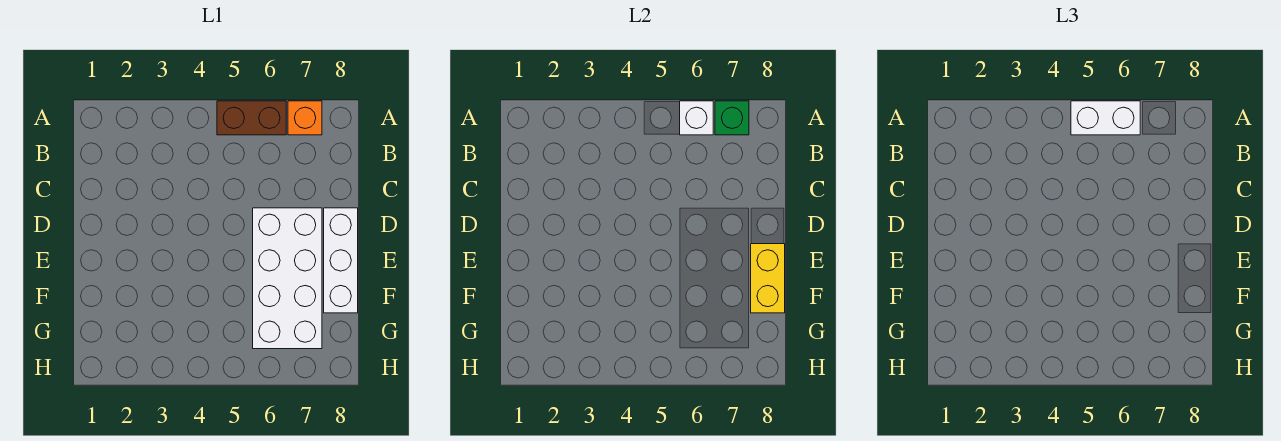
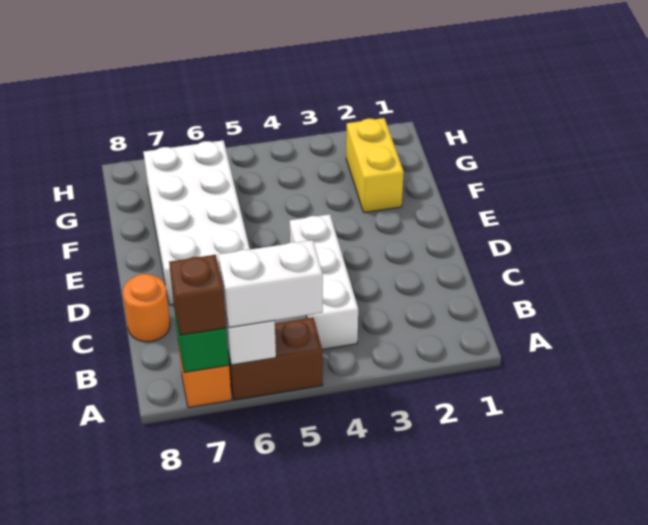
none -> brown 1x1 brick [169,255,226,335]
none -> orange 1x1 round brick [123,274,170,342]
white 1x3 brick [324,208,358,313] -> white 1x3 brick moved to [290,214,358,349]
yellow 1x2 brick [751,244,785,313] -> yellow 1x2 brick moved to [346,118,404,213]

